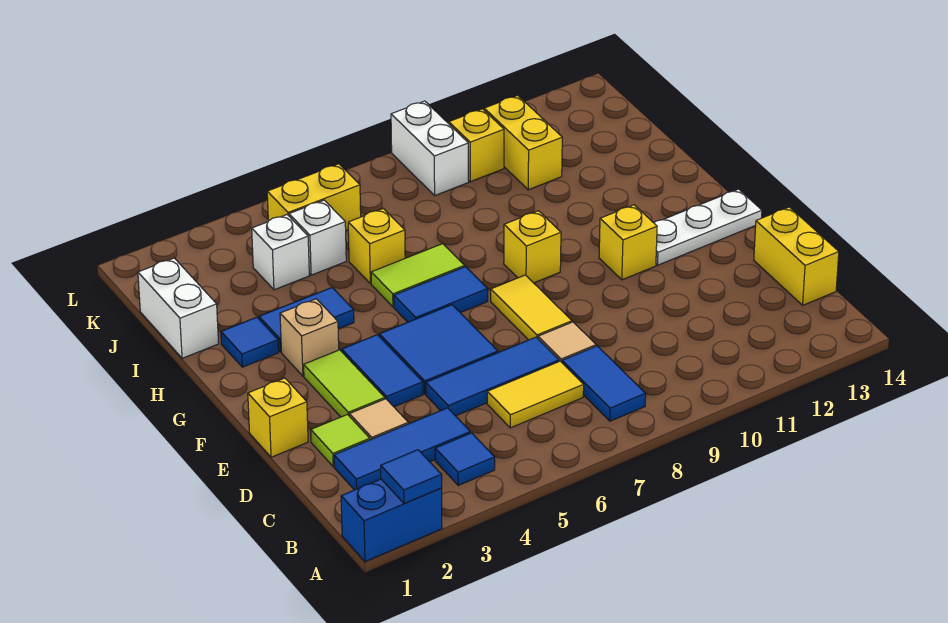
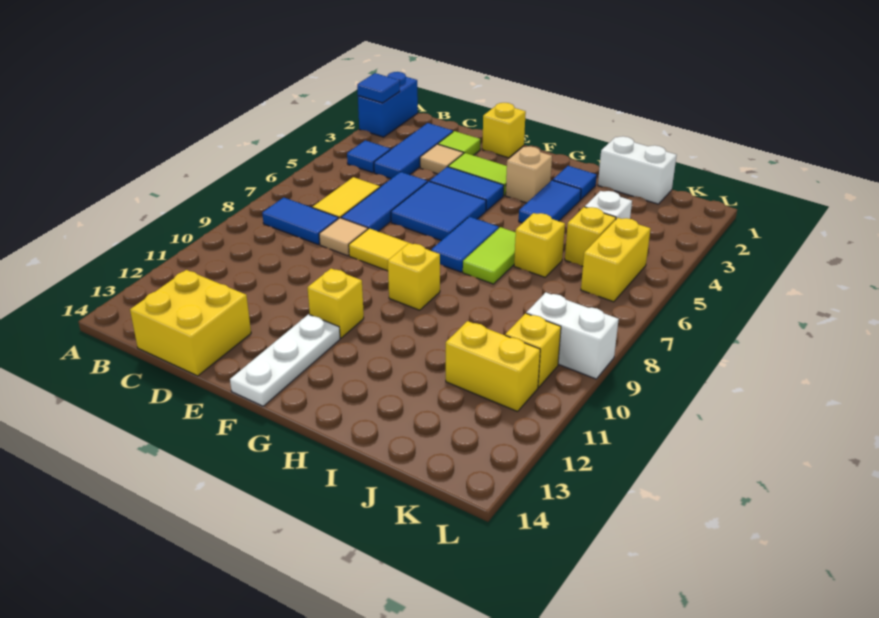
yellow 1x2 brick [754,207,839,305] -> yellow 2x2 brick [130,270,251,376]
white 1x1 brick [289,200,346,275] -> yellow 1x1 brick [565,207,616,266]

